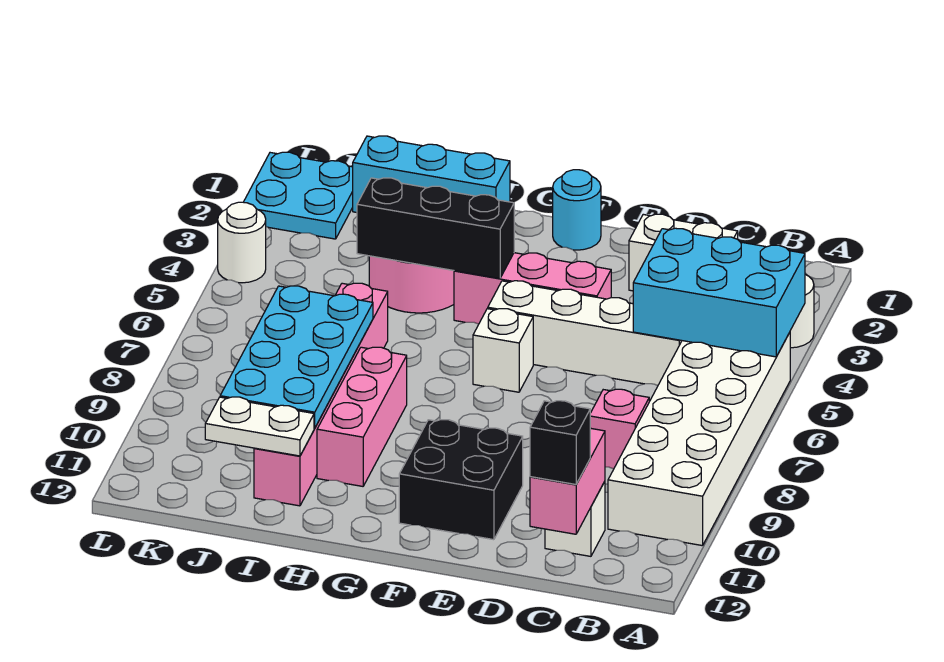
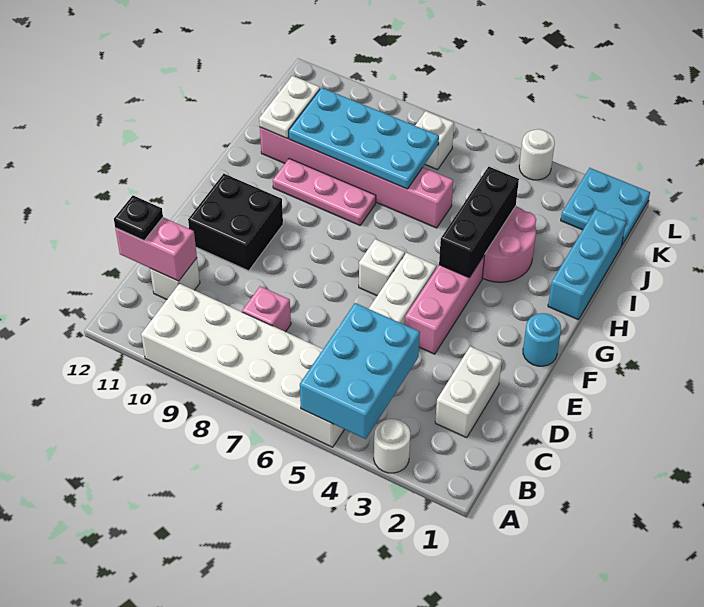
black 1x1 brick [530,401,590,484] -> black 1x1 plate [114,196,163,241]
pink 1x3 brick [317,347,407,486] -> pink 1x3 plate [273,159,376,225]
none -> white 1x1 brick [415,111,454,170]

